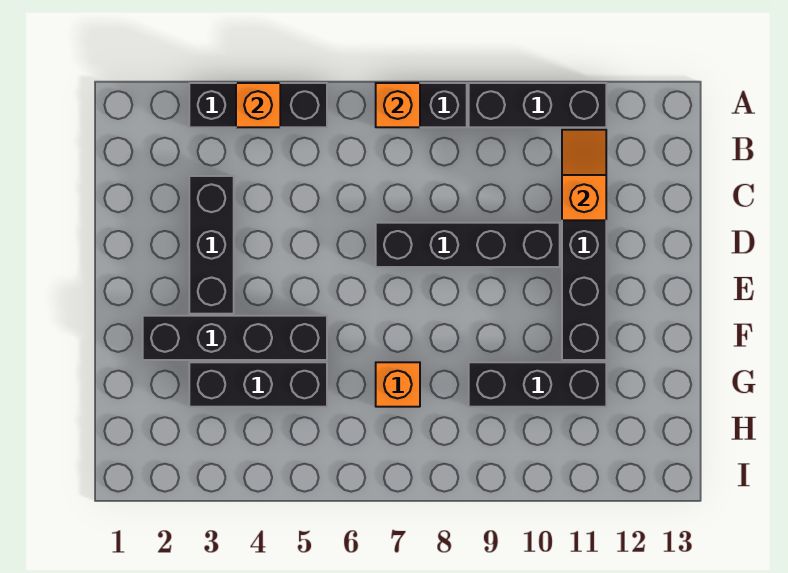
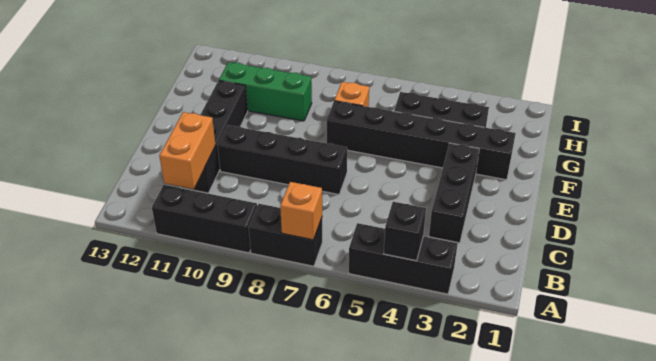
orange 1x1 brick [236,83,280,127] -> black 1x1 brick [384,202,426,261]
orange 1x2 slope [562,130,606,220] -> orange 1x2 brick [159,112,216,189]
black 1x4 brick [143,316,327,360] -> black 1x6 brick [327,101,516,180]
black 1x3 brick [469,362,606,407] -> green 1x3 brick [219,62,312,121]

